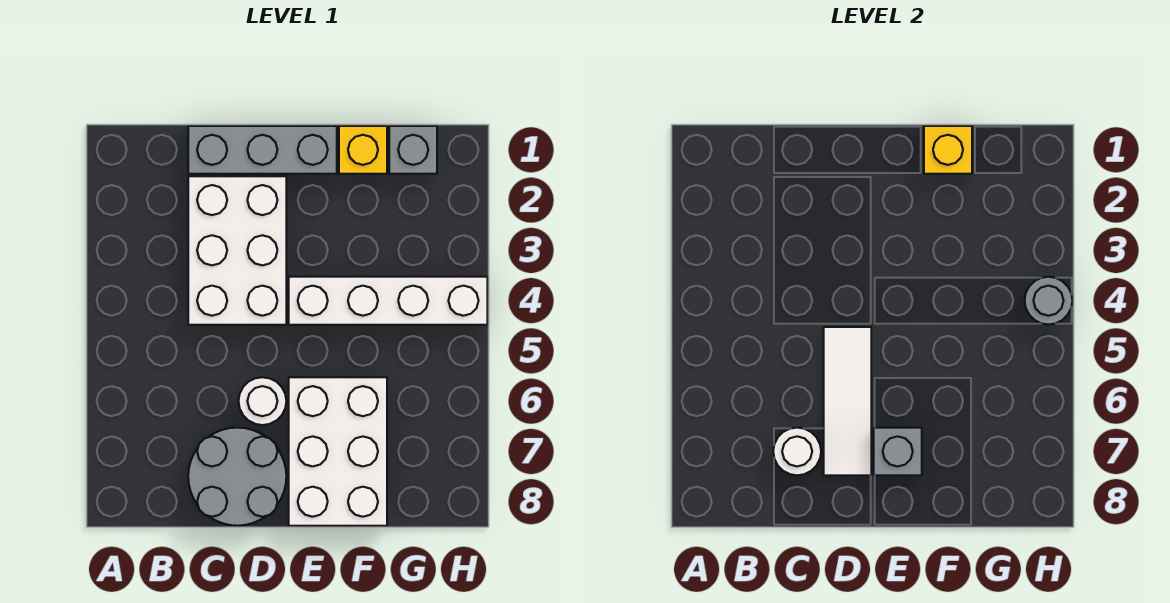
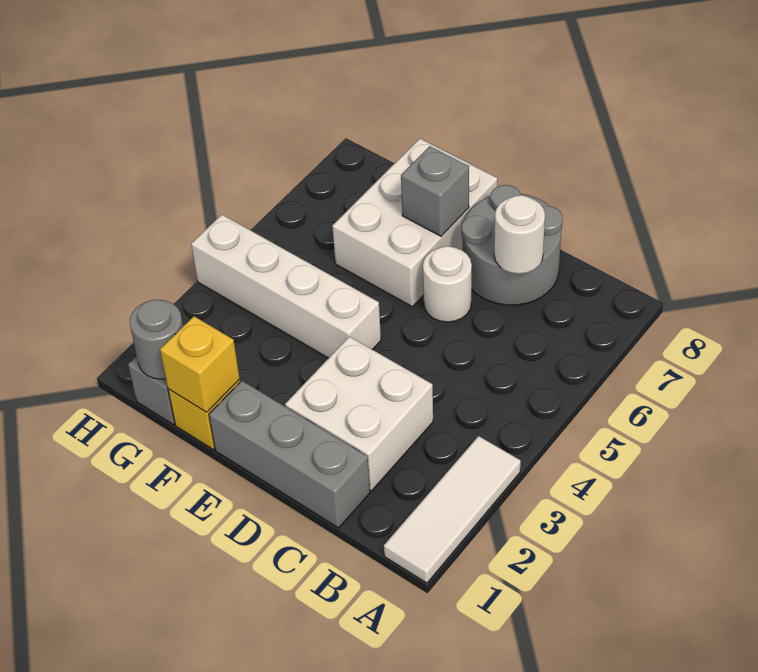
white 2x3 brick [188,176,286,325] -> white 2x2 brick [285,337,433,491]
white 1x3 tile [824,327,871,475] -> white 1x3 tile moved to [384,436,521,583]
grey 1x1 round brick [1025,277,1072,325] -> grey 1x1 round brick moved to [130,300,183,379]

